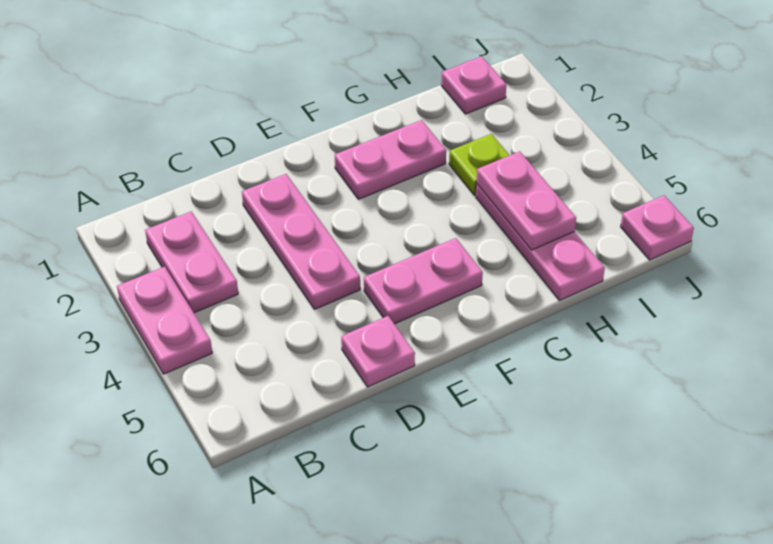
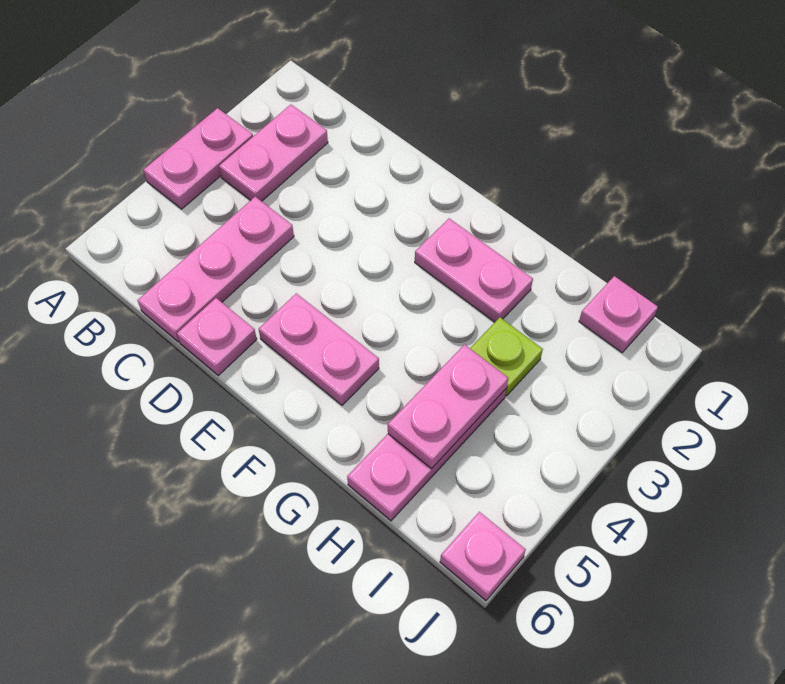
pink 1x3 plate [242,174,360,309] -> pink 1x3 plate moved to [138,197,294,342]

